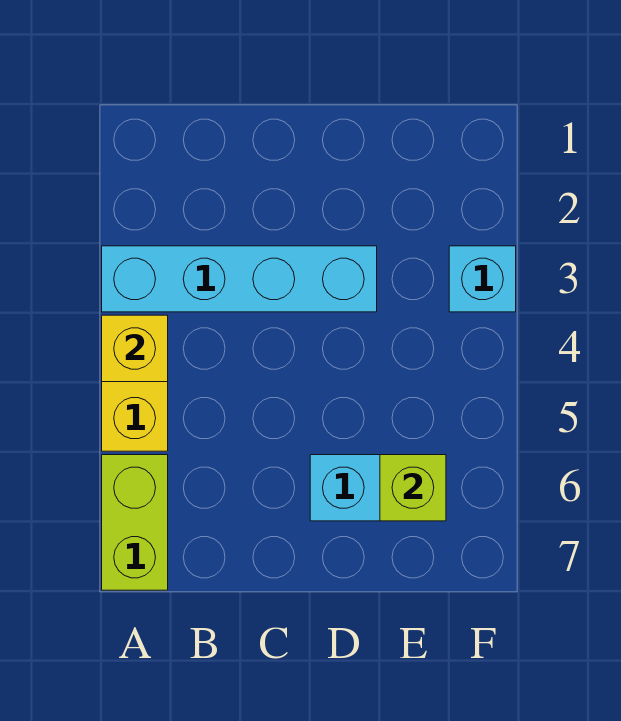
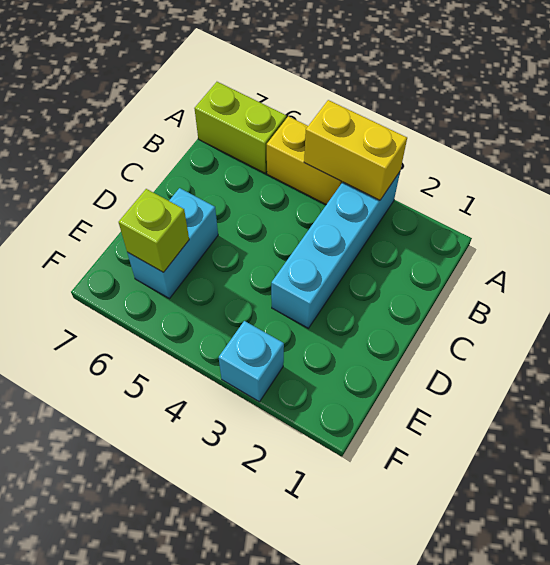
yellow 1x1 brick [102,315,168,382] -> yellow 1x2 brick [304,100,407,200]

